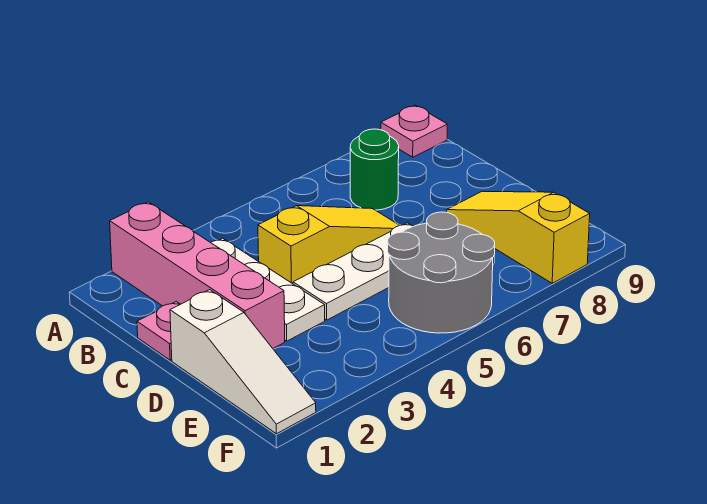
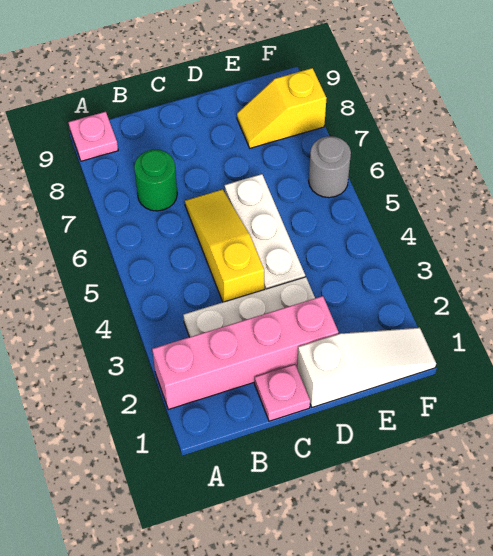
yellow 1x3 slope [447,191,590,283] -> yellow 1x2 slope [237,68,327,148]
grey 2x2 round brick [388,212,495,333] -> grey 1x1 round brick [309,136,351,198]

